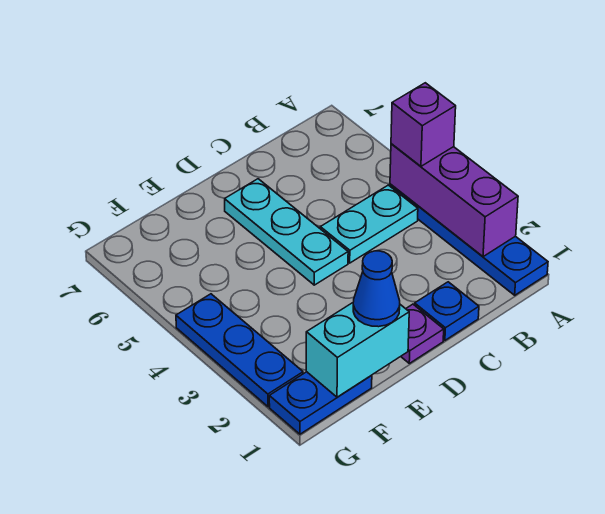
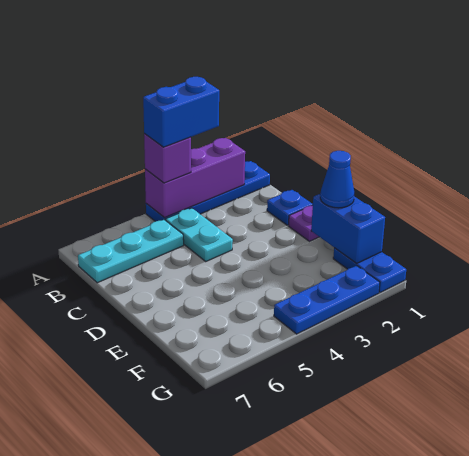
none -> blue 1x2 brick [143,77,219,147]
cyan 1x3 plate [225,179,348,285] -> cyan 1x3 plate moved to [78,220,184,283]
cyan 1x2 brick [306,303,409,397] -> blue 1x2 brick [311,194,385,263]

